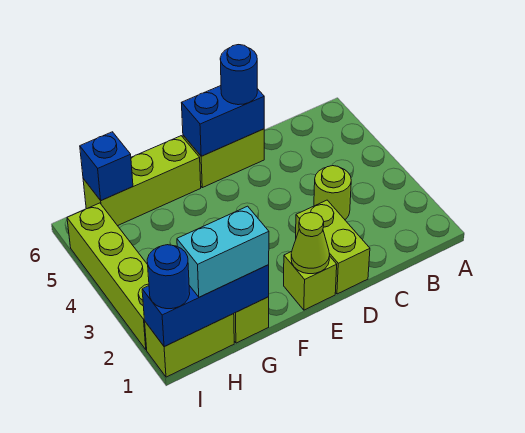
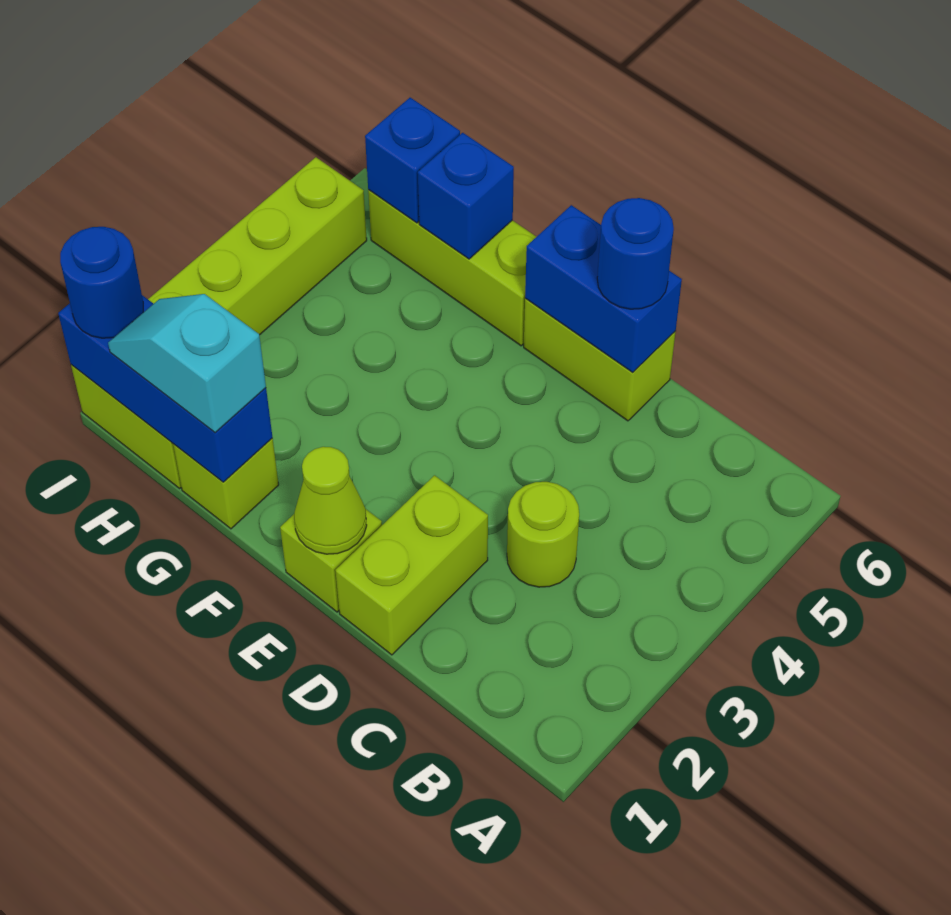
cyan 1x2 brick [177,206,269,297] -> cyan 1x2 slope [108,294,266,433]
none -> blue 1x1 brick [418,133,514,259]

